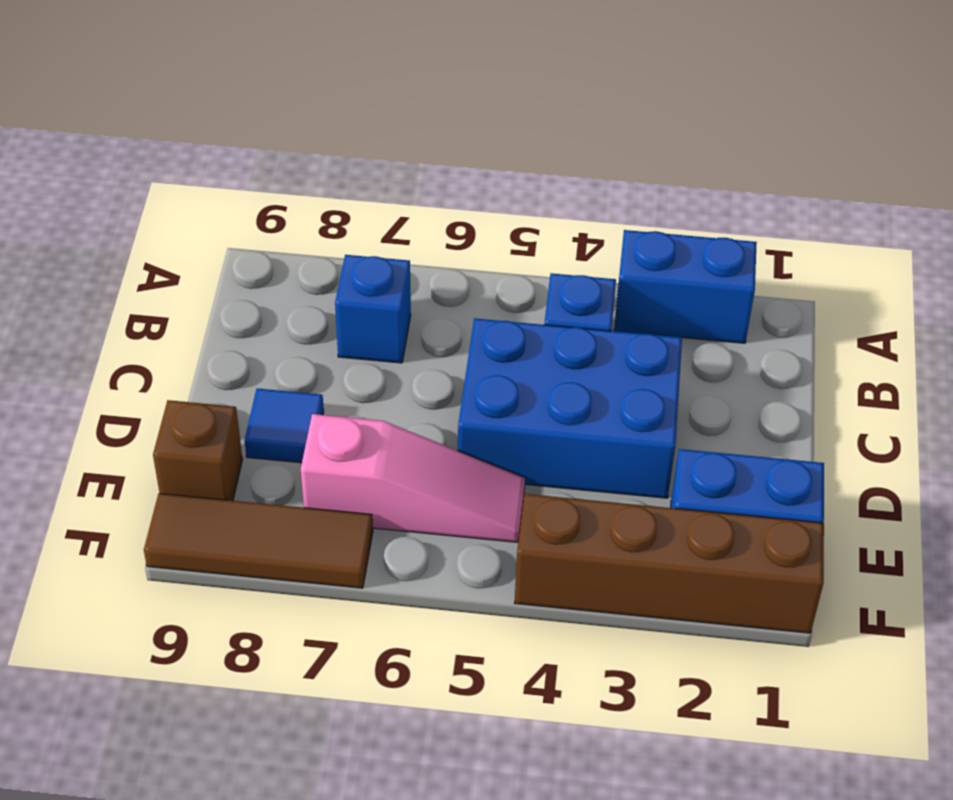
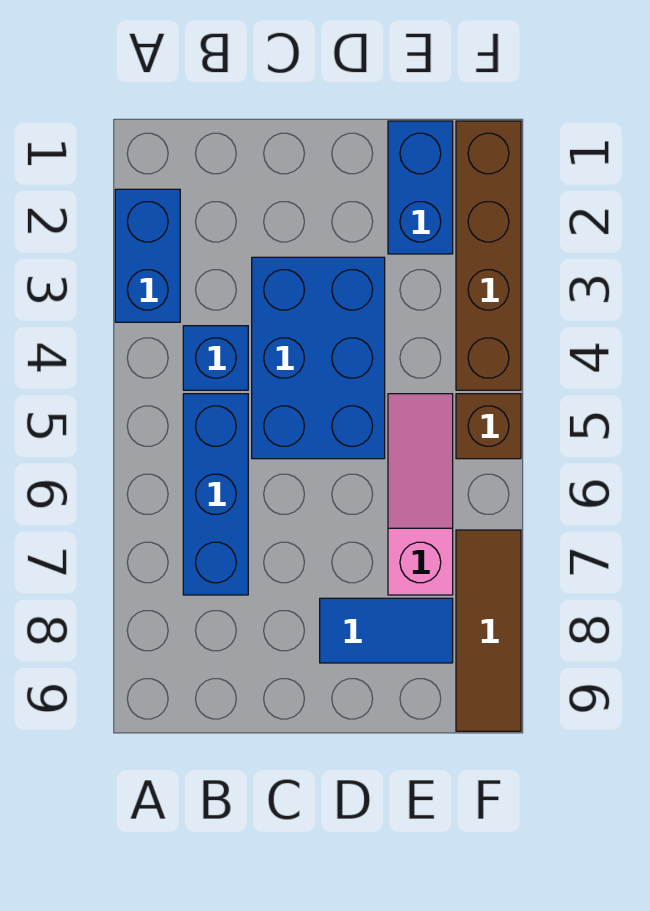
blue 1x1 brick [335,255,411,363] -> blue 1x3 brick [183,394,248,595]
blue 1x1 tile [245,388,324,463] -> blue 1x2 tile [320,598,453,663]
brown 1x1 brick [153,400,242,501] -> brown 1x1 brick moved to [456,394,521,459]

